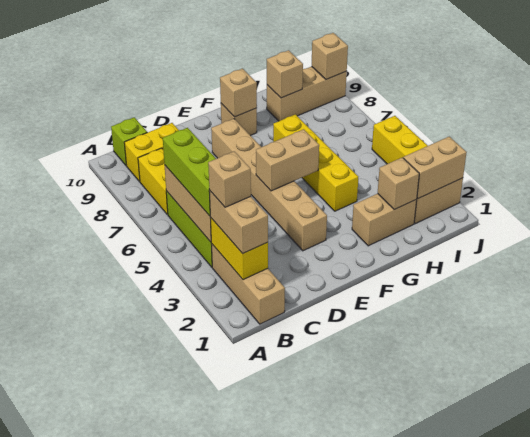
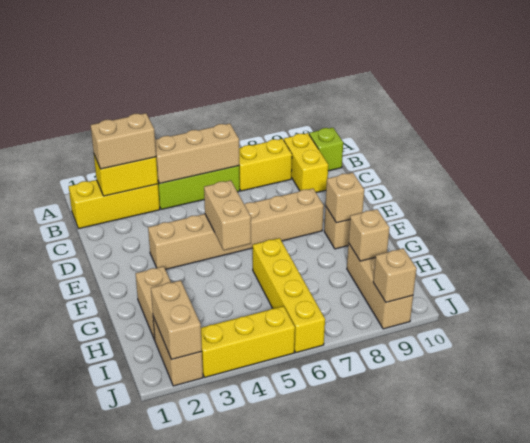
tan 1x3 brick [212,244,285,324] -> yellow 1x3 brick [69,180,160,229]
tan 1x1 brick [208,151,251,207] -> none
lime 1x3 brick [163,128,216,216] -> none
yellow 1x4 brick [273,114,358,211] -> yellow 1x4 brick turned to [253,238,325,353]
tan 1x1 brick [378,157,419,210] -> none

